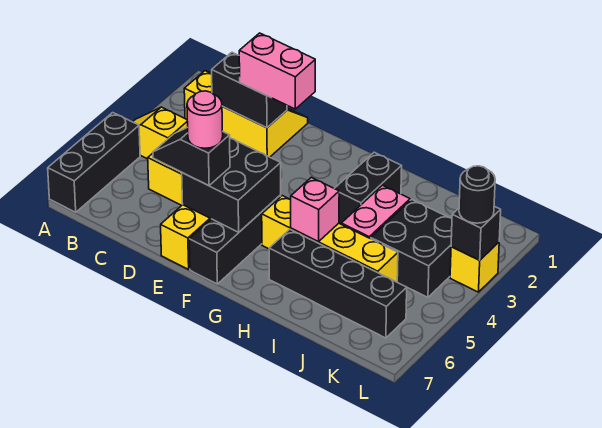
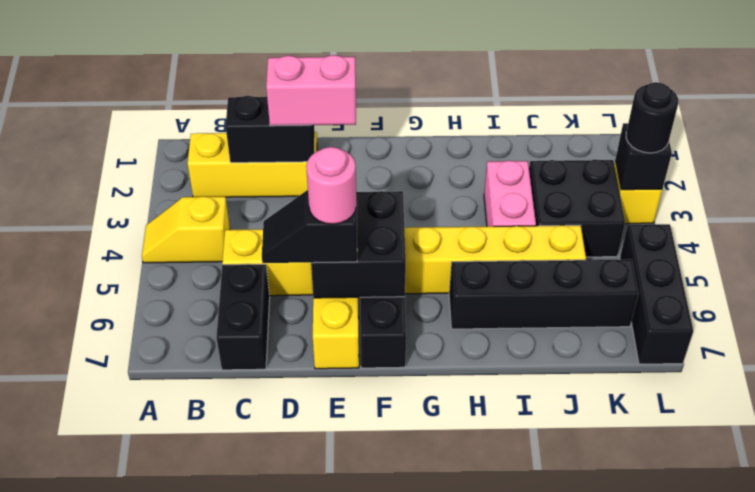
black 1x3 brick [48,113,140,212] -> black 1x3 brick moved to [620,224,693,364]
black 1x2 brick [334,152,402,224] -> black 1x2 brick moved to [216,264,270,370]
pink 1x1 brick [291,177,339,242] -> none

